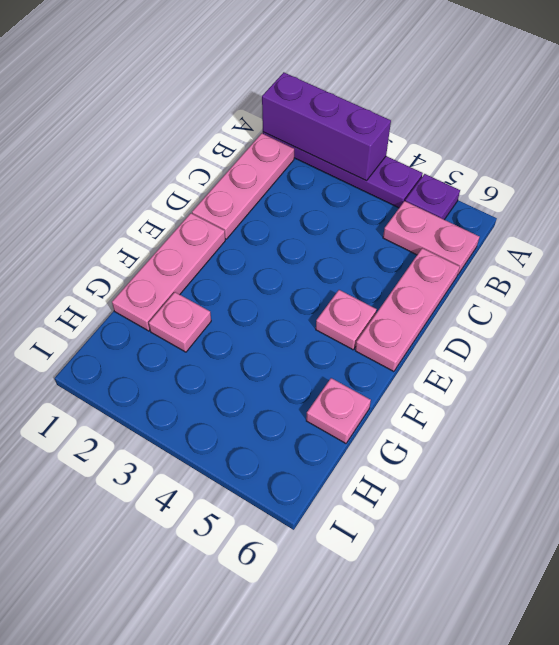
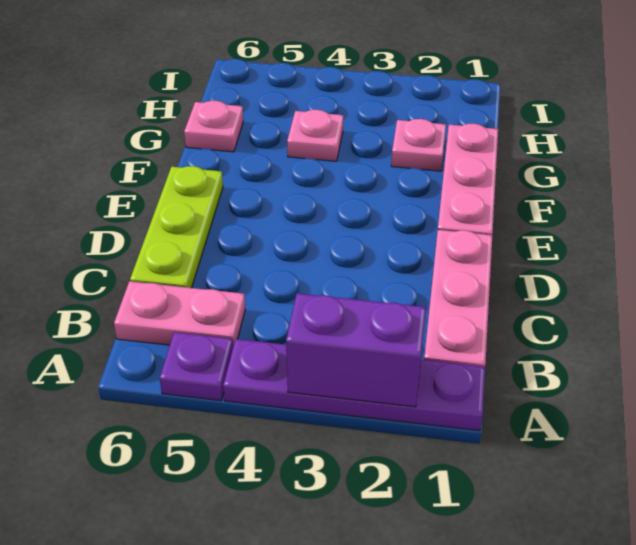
purple 1x3 brick [262,72,391,181] -> purple 1x2 brick [286,293,426,407]
pink 1x3 plate [355,248,460,372] -> lime 1x3 plate [130,166,223,288]
pink 1x1 plate [316,290,377,350] -> pink 1x1 plate moved to [287,110,343,161]

